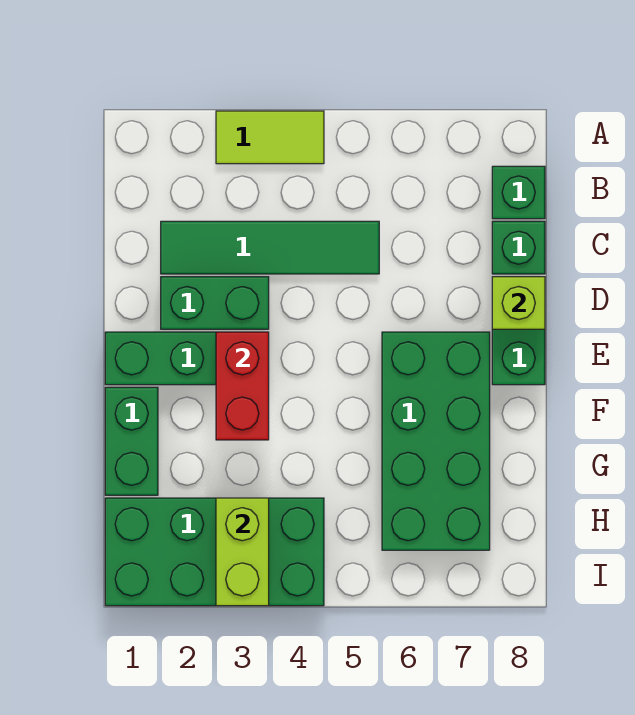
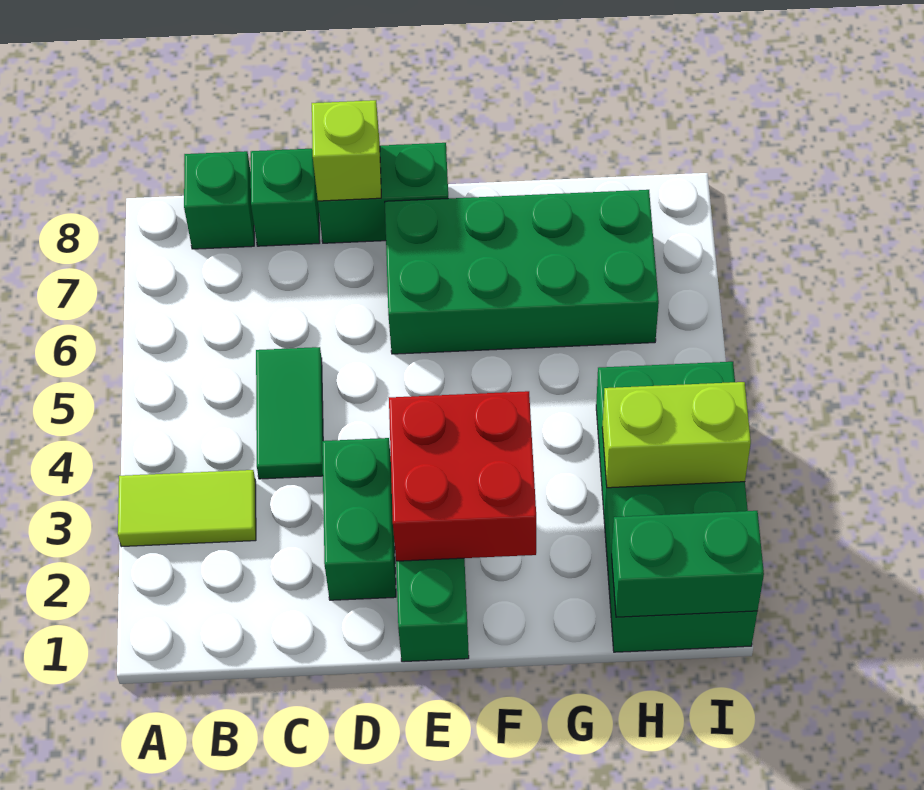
lime 1x2 tile [216,111,324,164] -> lime 1x2 tile turned to [118,470,256,547]
green 1x4 tile [161,221,379,274] -> green 1x2 tile [256,347,323,479]
red 1x2 brick [216,332,269,440] -> red 2x2 brick [389,391,536,561]
green 1x2 brick [105,387,158,495] -> green 1x2 brick moved to [612,511,764,617]

